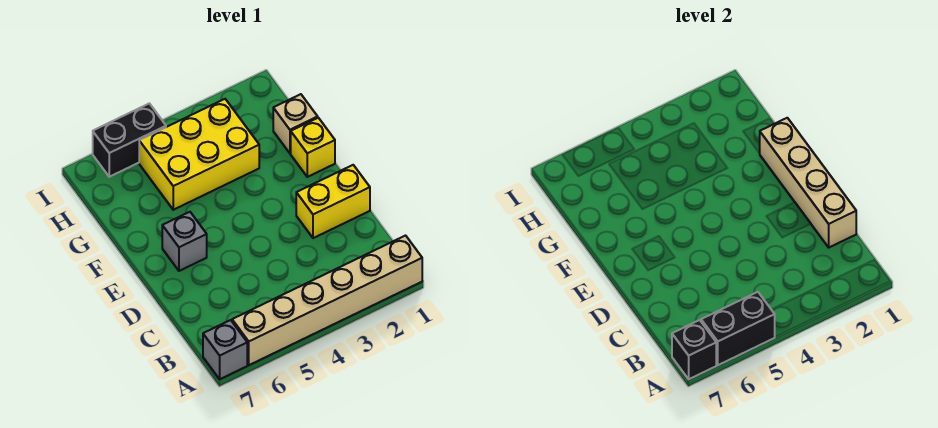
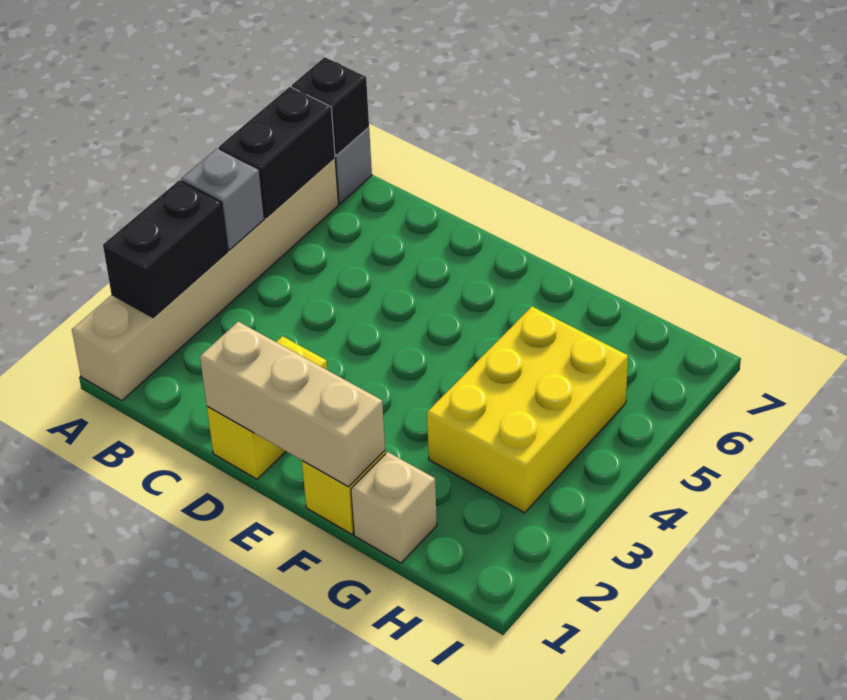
tan 1x4 brick [760,118,856,247] -> tan 1x3 brick [200,322,385,487]
grey 1x1 brick [162,212,207,271] -> grey 1x1 brick moved to [181,148,264,250]
black 1x2 brick [93,103,166,177] -> black 1x2 brick moved to [103,180,228,317]

